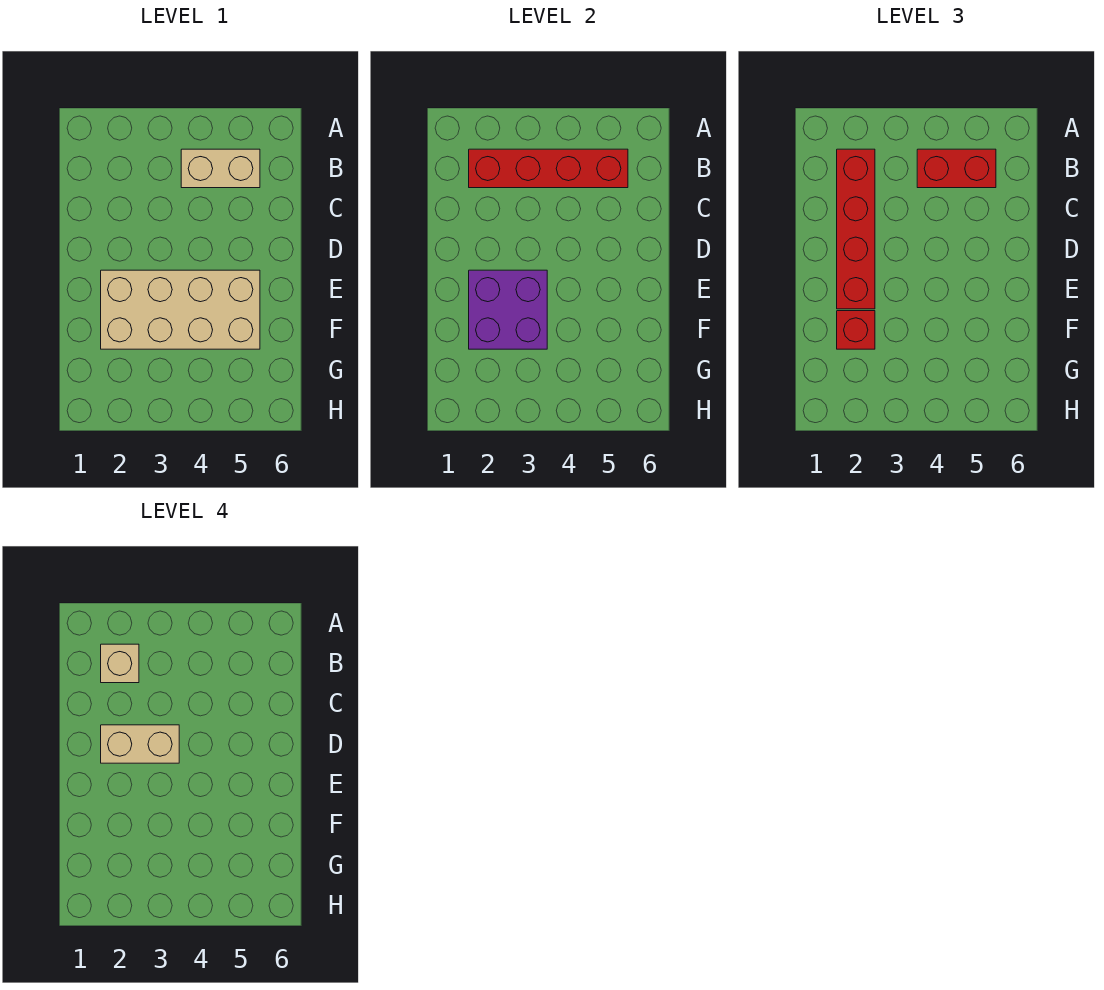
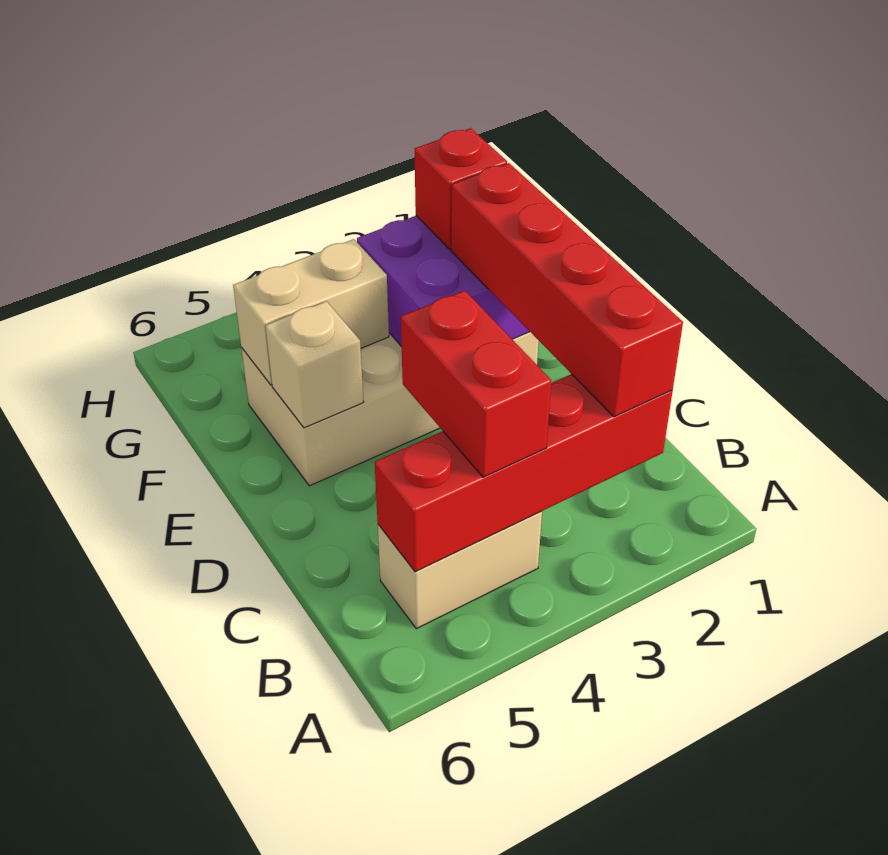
tan 1x1 brick [101,644,139,683] -> tan 1x1 brick moved to [265,301,363,428]
red 1x2 brick [917,149,996,188] -> red 1x2 brick turned to [401,290,551,477]
tan 1x2 brick [101,725,179,763] -> tan 1x2 brick moved to [233,239,389,385]

